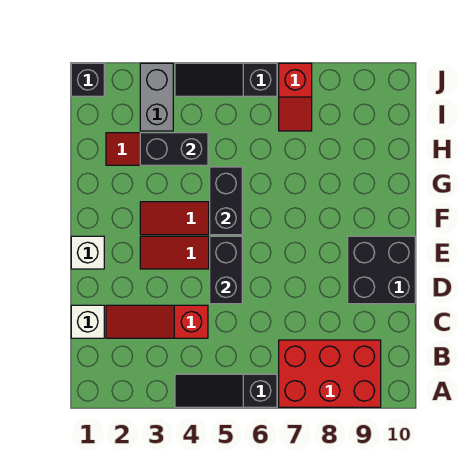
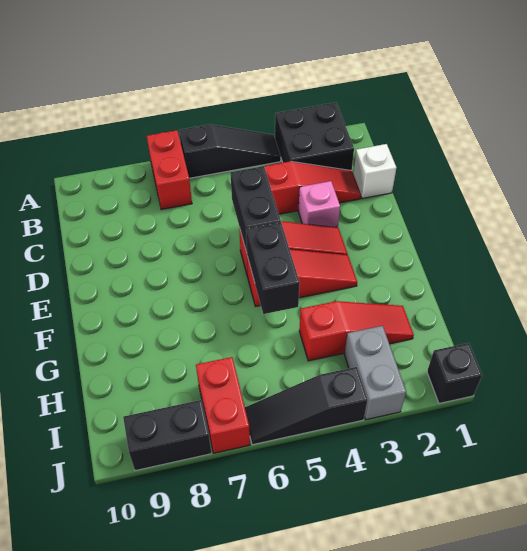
red 2x3 brick [279,340,381,407] -> red 1x2 brick [147,130,192,210]
none -> pink 1x1 brick [298,181,340,228]
black 2x2 brick [348,236,415,304] -> black 2x2 brick moved to [275,102,354,171]
white 1x1 brick [71,236,104,269] -> none
black 1x2 brick [140,133,208,165] -> black 1x2 brick moved to [123,400,211,471]
red 1x2 slope [279,63,312,131] -> red 1x2 brick [196,357,250,453]
black 1x3 slope [175,63,277,96] -> black 1x3 slope turned to [245,367,368,445]

